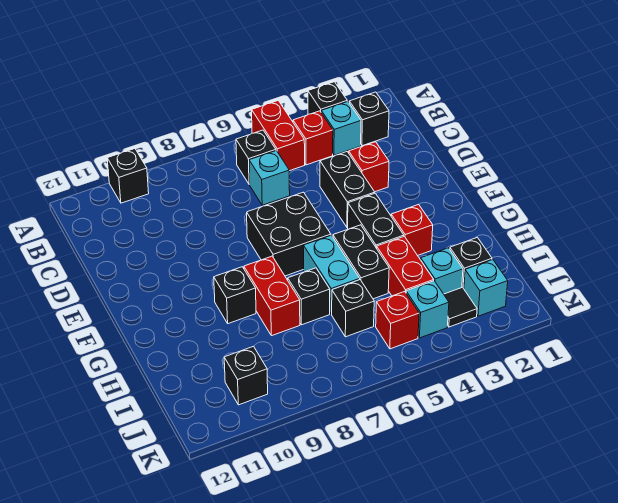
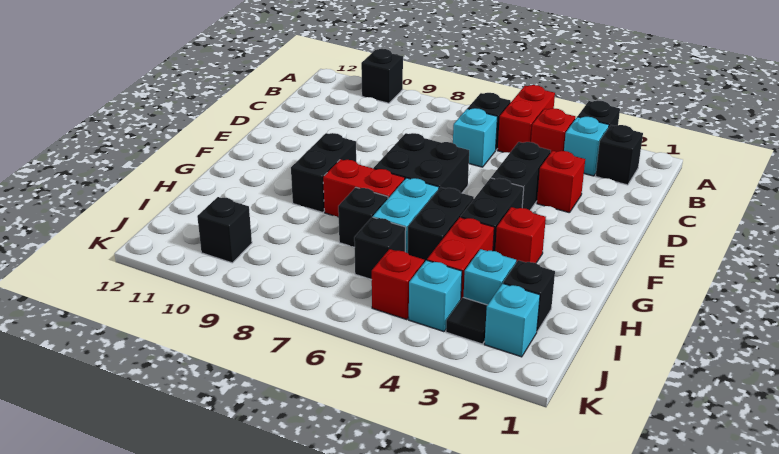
red 1x2 brick [244,256,300,336] -> red 1x2 brick turned to [323,159,405,217]
black 1x1 brick [214,267,256,324] -> black 1x2 brick [291,133,356,212]

